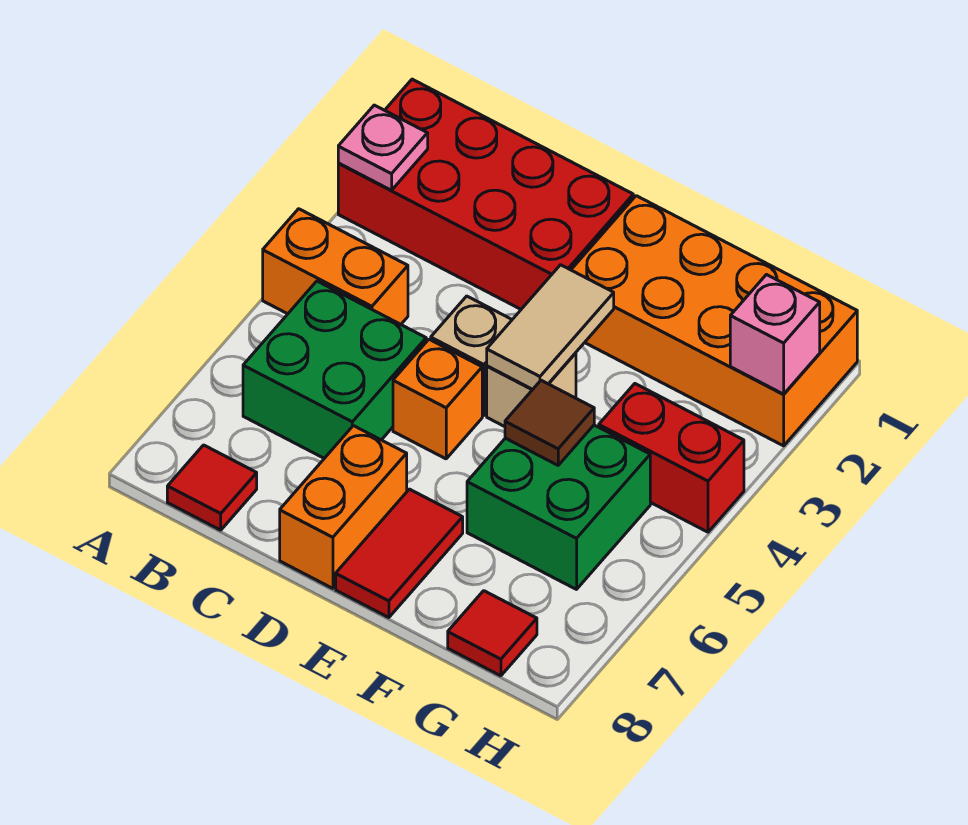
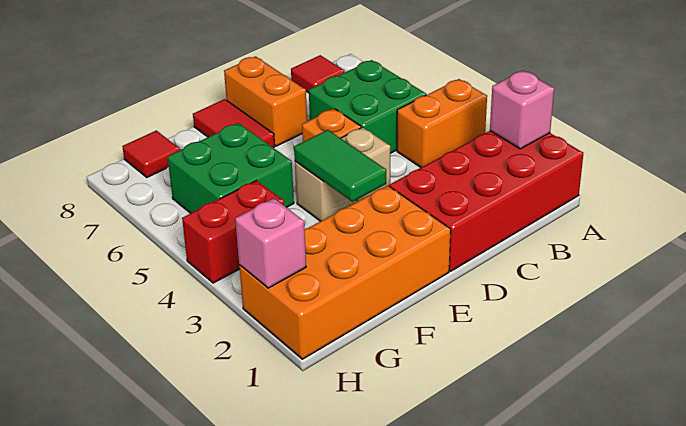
pink 1x1 plate [338,105,428,190] -> pink 1x1 brick [490,71,554,149]
tan 1x2 tile [487,265,614,389] -> green 1x2 tile [294,130,386,202]
brown 1x1 tile [505,380,594,465] -> none

